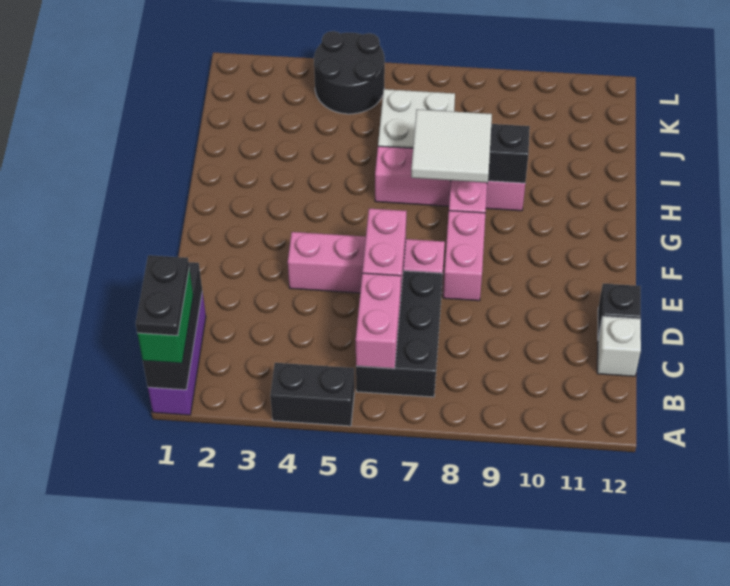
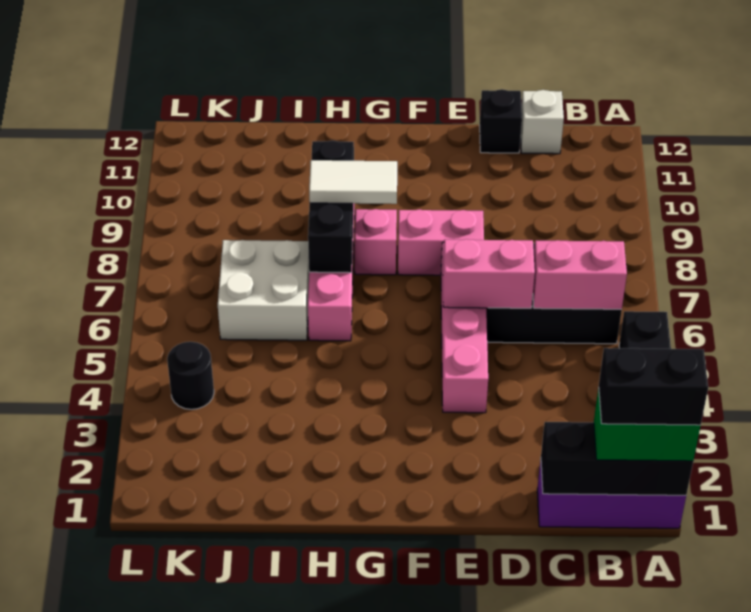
black 1x2 plate [136,255,189,336] -> black 1x2 brick [599,348,708,425]
white 2x2 tile [411,109,492,183] -> white 1x2 tile [309,160,397,204]
black 2x2 round brick [314,31,385,114] -> black 1x1 round brick [167,342,214,409]

